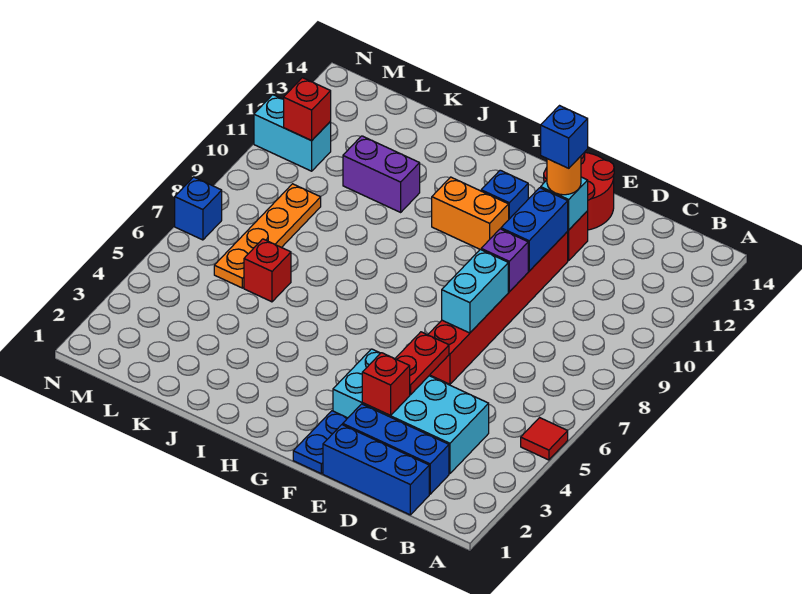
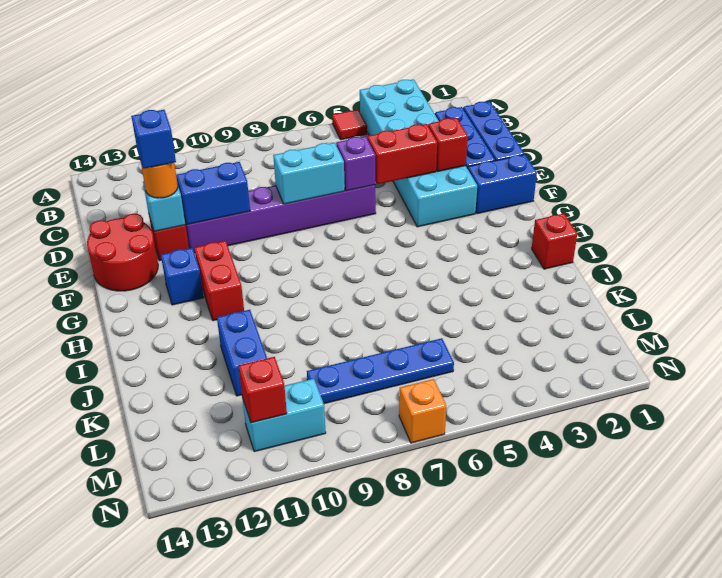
cyan 2x4 brick [333,349,489,474] -> cyan 2x6 brick [360,80,477,227]
red 1x2 plate [395,332,449,395] -> red 1x2 brick [367,124,437,184]
red 1x6 brick [428,232,568,384] -> purple 1x6 brick [184,185,376,253]
purple 1x1 brick [481,229,528,292] -> purple 1x1 brick moved to [336,136,375,191]
blue 1x2 plate [293,411,347,474] -> blue 1x2 brick [468,154,537,214]
orange 1x2 brick [432,177,509,250] -> red 1x2 brick [194,241,244,321]
purple 1x2 brick [343,136,420,212] -> blue 1x2 brick [217,310,267,396]
red 1x1 brick [244,239,291,302] -> red 1x1 brick moved to [532,214,577,269]
orange 1x4 plate [214,184,321,288] -> blue 1x4 plate [307,338,454,404]
cyan 1x2 brick [254,95,331,171] -> cyan 1x2 brick turned to [242,379,326,452]
blue 1x1 brick [175,177,222,240] -> orange 1x1 brick [399,379,446,443]

